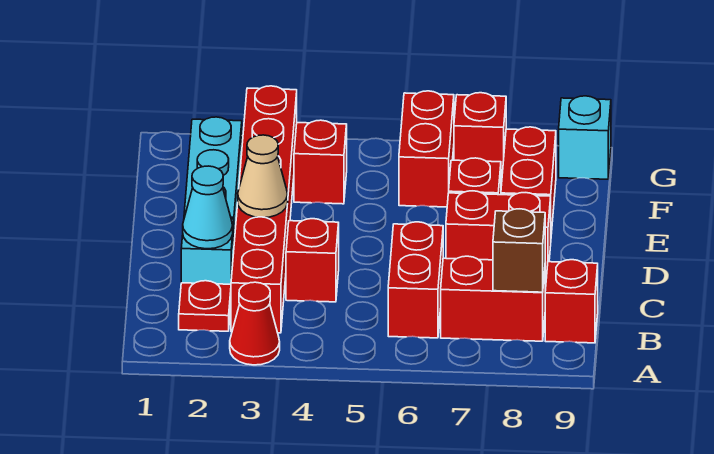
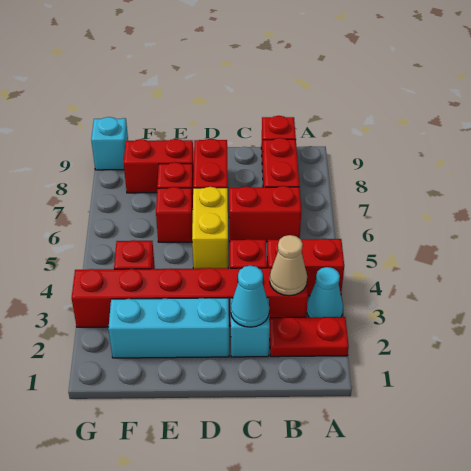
red 1x1 cone [230,282,280,365] -> cyan 1x1 cone [307,267,343,317]
red 1x1 plate [179,281,231,331] -> red 1x2 plate [269,317,349,357]
brown 1x1 brick [493,209,545,292] -> none
tan 1x1 cone [238,135,288,218] -> tan 1x1 cone moved to [270,235,307,296]
none -> yellow 1x2 brick [192,187,228,269]
red 1x2 brick [399,91,454,207] -> red 1x2 brick moved to [267,239,344,296]
red 1x1 brick [454,93,506,176] -> red 1x1 brick moved to [156,187,193,242]

